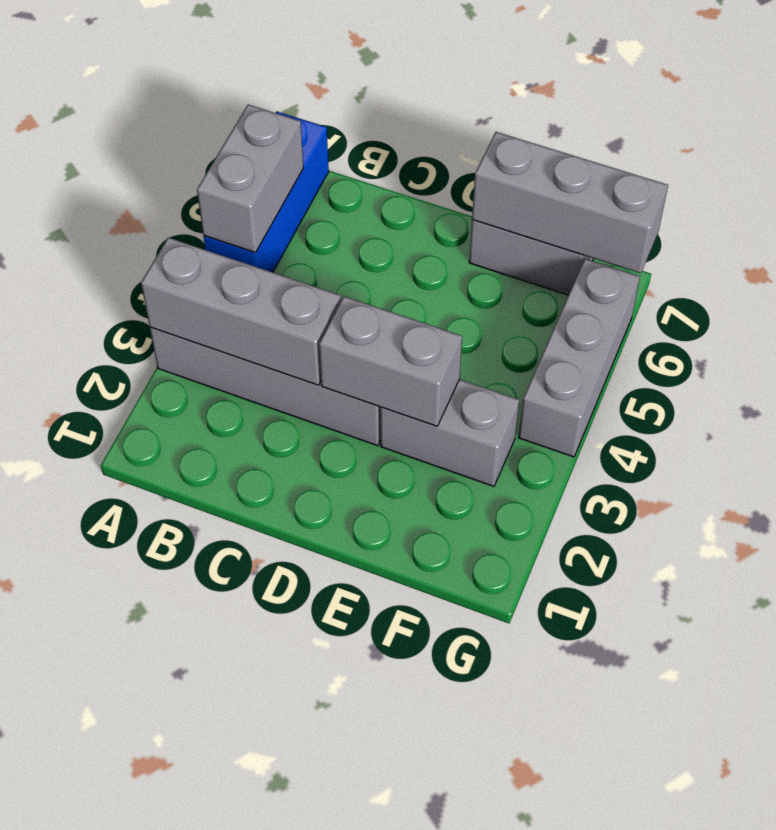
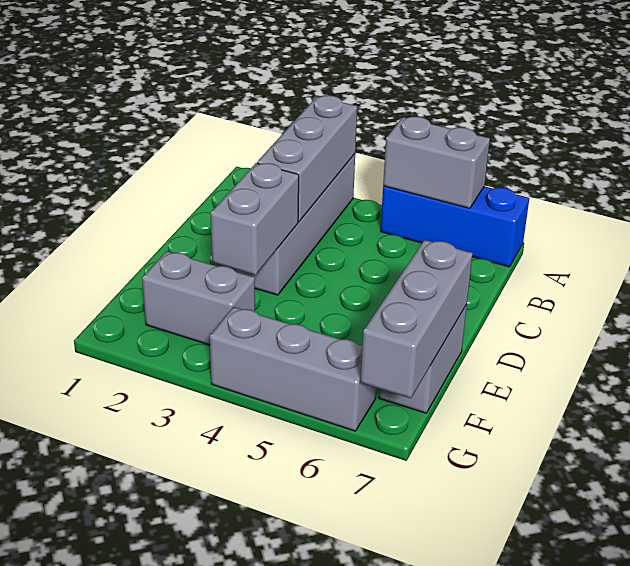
grey 1x2 brick [381,379,519,486] -> grey 1x2 brick turned to [142,251,255,345]

